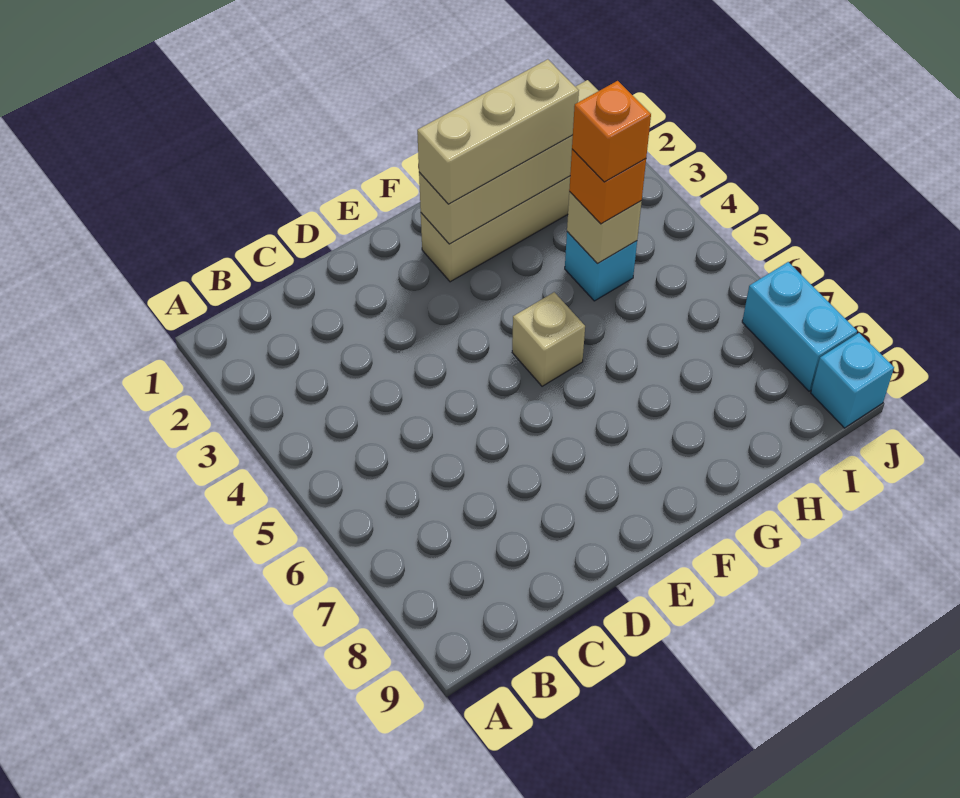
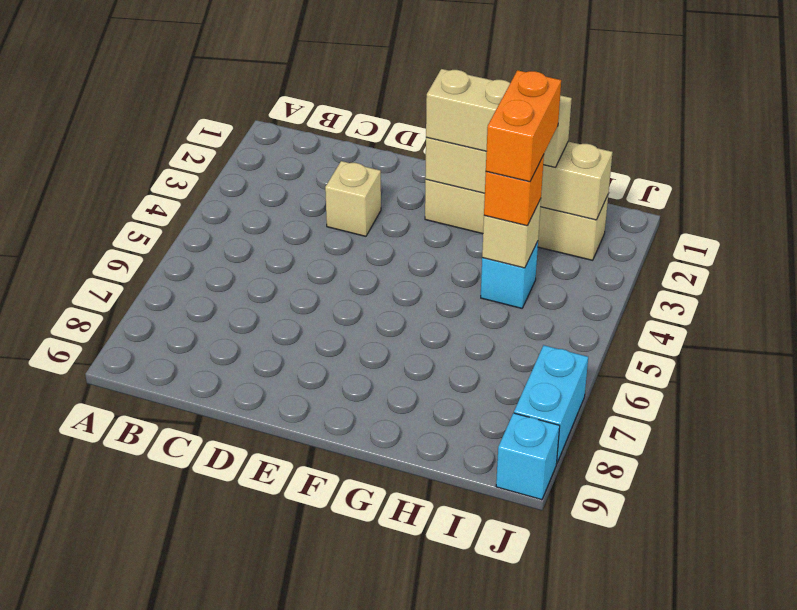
tan 1x1 brick [512,292,585,386] -> tan 1x1 brick moved to [325,161,381,236]
orange 1x1 brick [572,81,651,182] -> orange 1x2 brick [486,70,561,182]

